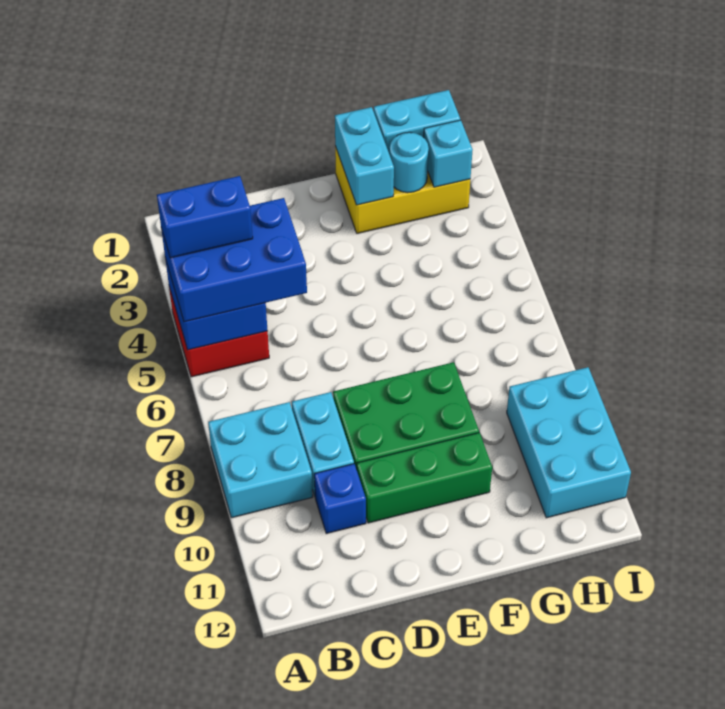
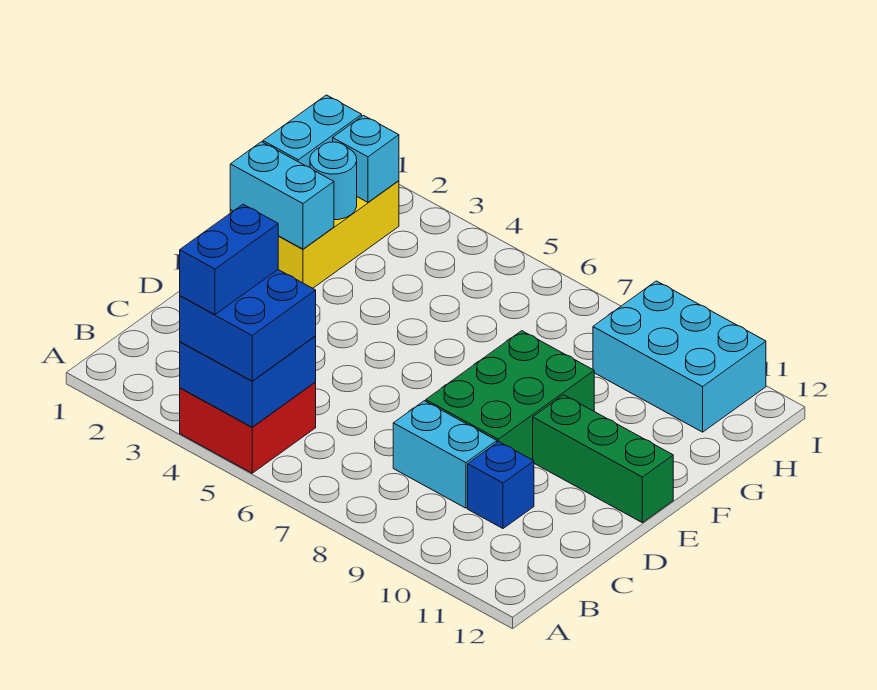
blue 2x3 brick [161,198,307,322] -> blue 2x2 brick [180,270,316,381]
cyan 2x2 brick [208,402,313,518] -> none
green 1x3 brick [357,433,492,523] -> green 1x3 brick turned to [533,395,673,523]

